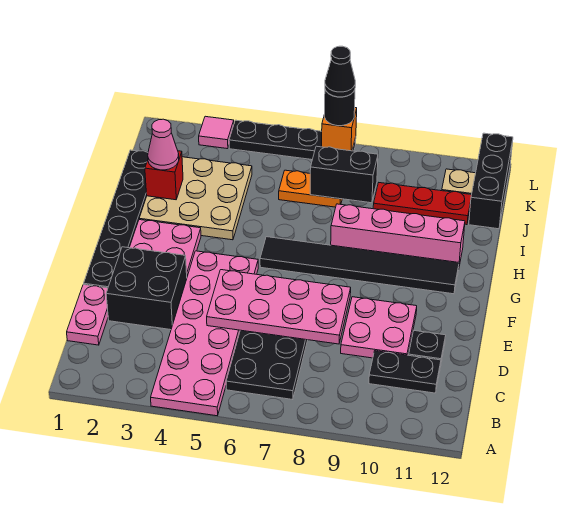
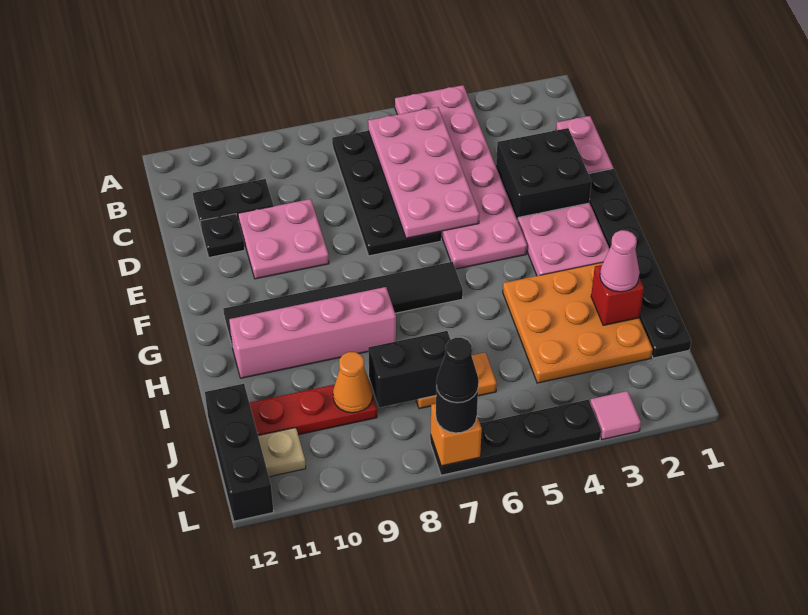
pink 2x4 plate [207,270,351,344] -> pink 2x4 plate turned to [368,107,479,238]
tan 3x3 plate [139,157,252,240] -> orange 3x3 plate [503,262,653,383]
none -> orange 1x1 cone [333,352,373,413]

